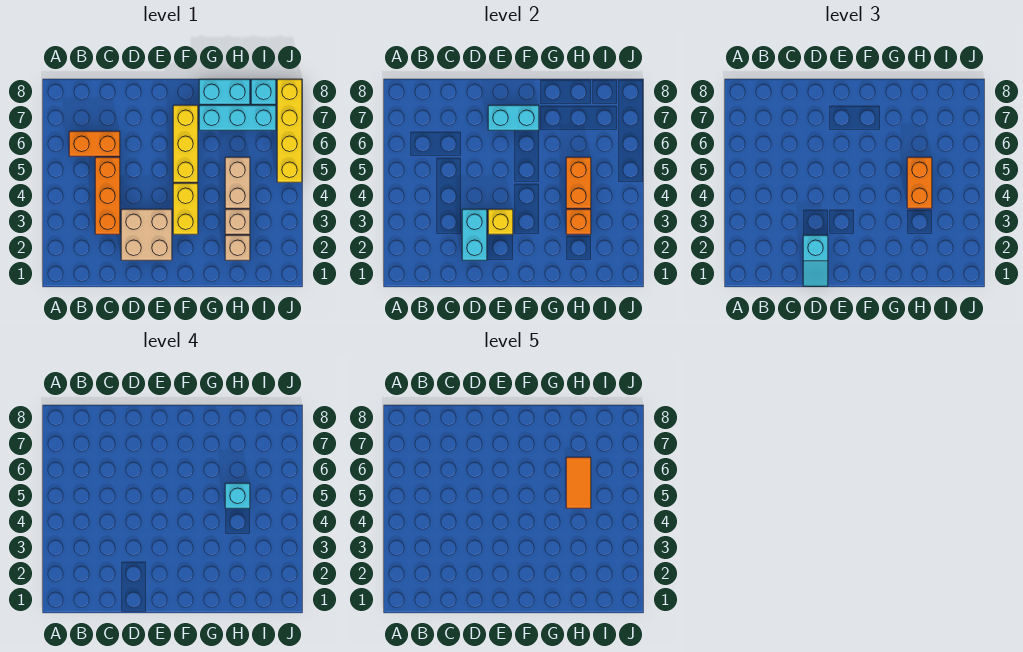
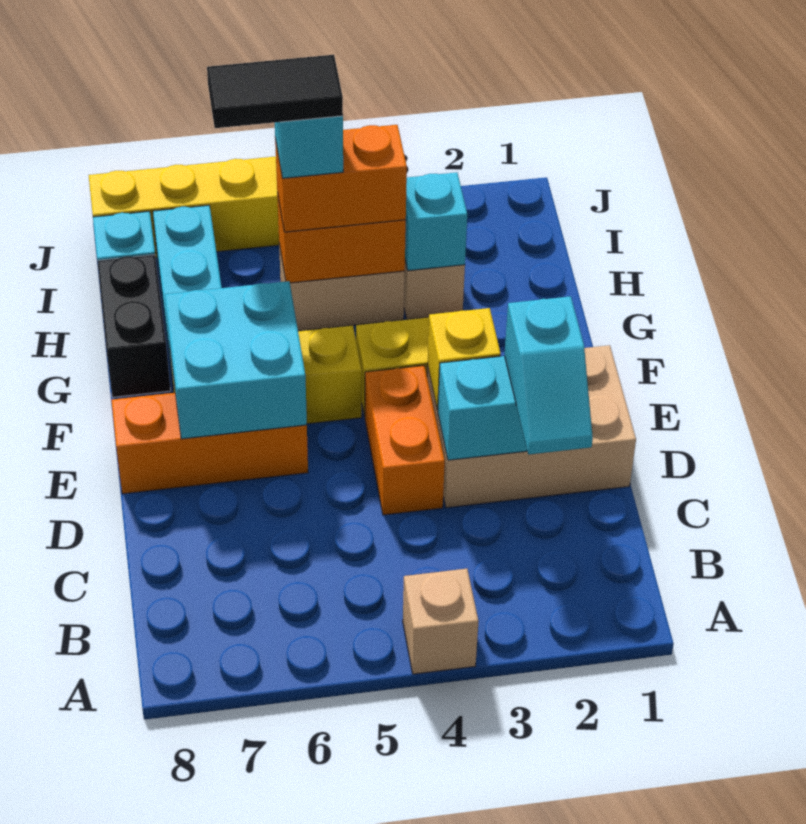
orange 1x2 brick [69,131,120,156] -> orange 1x2 brick moved to [365,366,445,515]
orange 1x3 brick [95,157,120,234] -> orange 1x3 brick moved to [111,393,308,494]
cyan 1x2 slope [803,235,828,286] -> cyan 1x2 slope turned to [505,296,593,455]
tan 2x2 brick [121,209,172,260] -> tan 2x3 brick [427,345,636,508]
cyan 1x2 brick [488,105,539,130] -> cyan 2x2 brick [165,281,307,439]
cyan 1x2 brick [199,79,250,104] -> black 1x2 brick [97,255,171,397]
tan 1x1 brick [225,235,250,260] -> tan 1x1 brick moved to [403,569,479,674]
orange 1x1 brick [566,209,591,234] -> cyan 1x1 brick [405,172,467,271]
orange 1x2 tile [566,457,591,508] -> black 1x2 tile [207,55,343,128]

